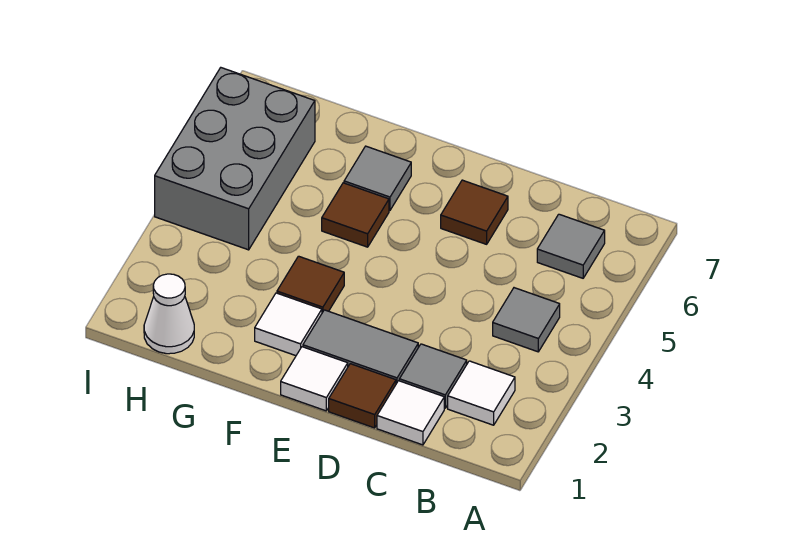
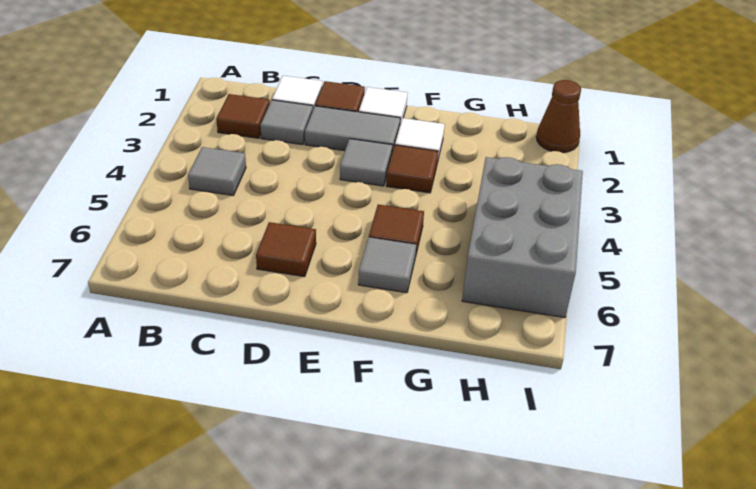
white 1x1 tile [448,361,515,425] -> brown 1x1 tile [216,94,270,138]
grey 1x1 tile [537,214,605,278] -> grey 1x1 tile moved to [340,139,392,186]
white 1x1 cone [144,274,194,354] -> none
none -> brown 1x1 cone [536,80,581,153]

